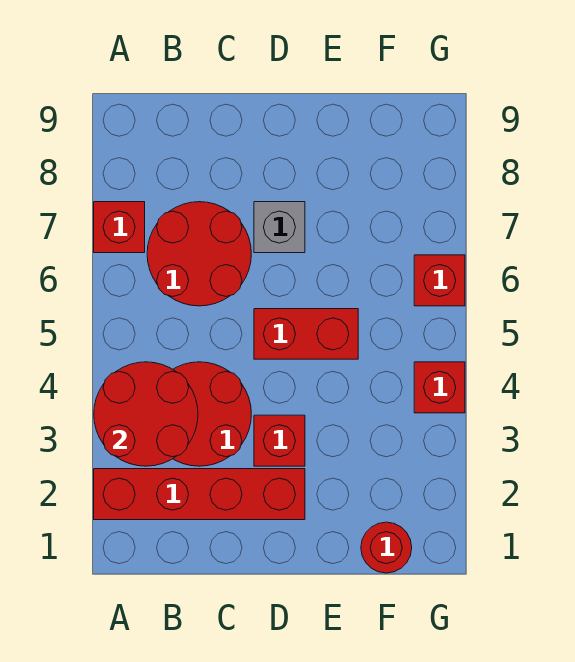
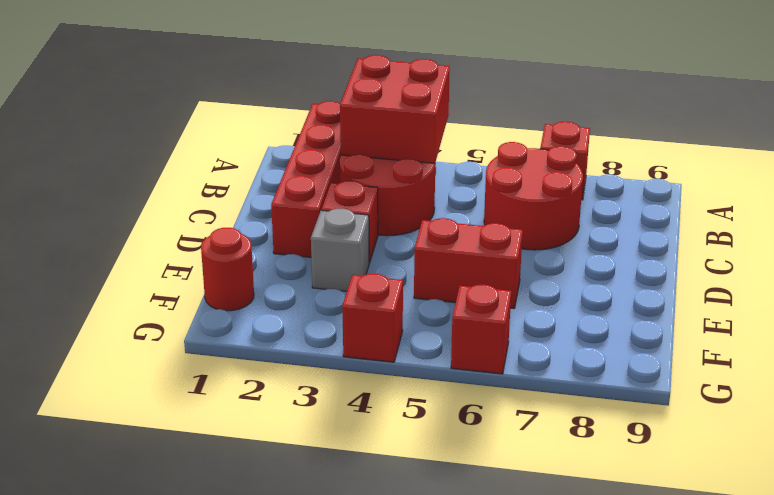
red 2x2 round brick [94,362,198,466] -> red 2x2 brick [340,55,450,164]
red 1x2 brick [254,309,358,359] -> red 1x2 brick turned to [414,218,523,309]
grey 1x1 brick [254,202,305,253] -> grey 1x1 brick moved to [311,209,369,291]

